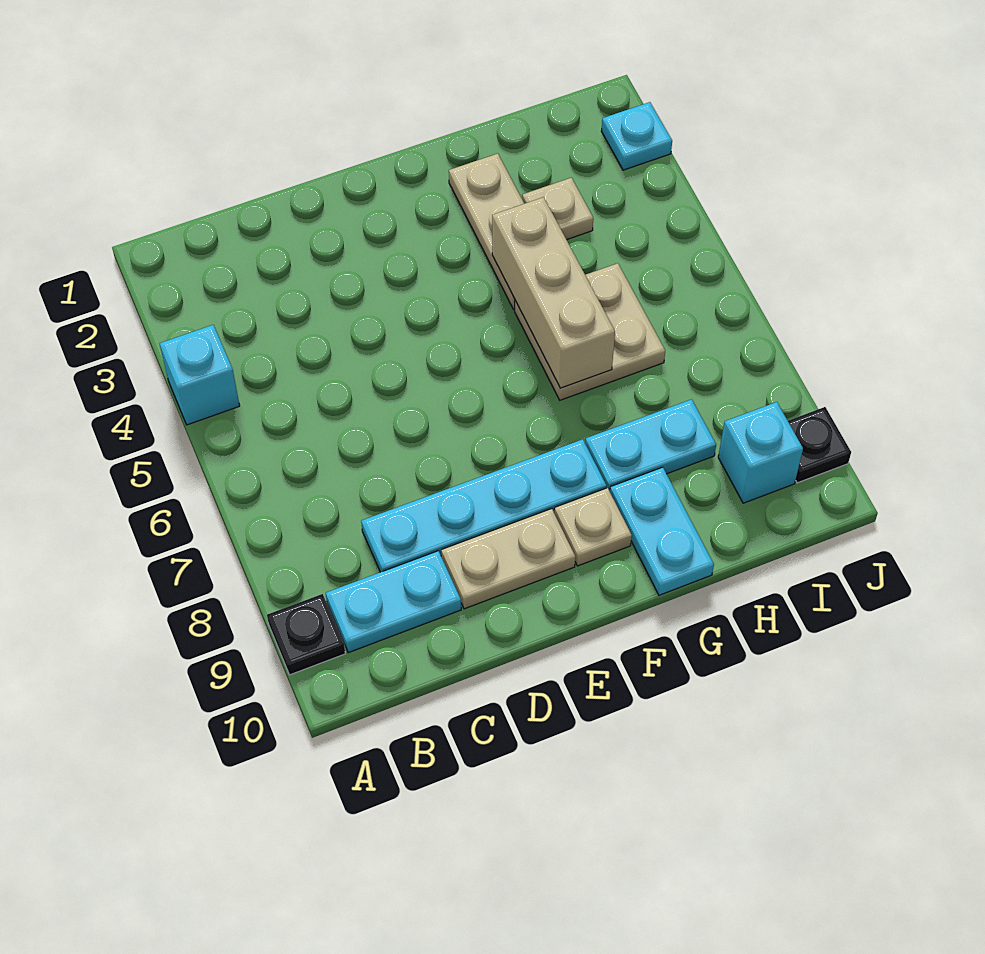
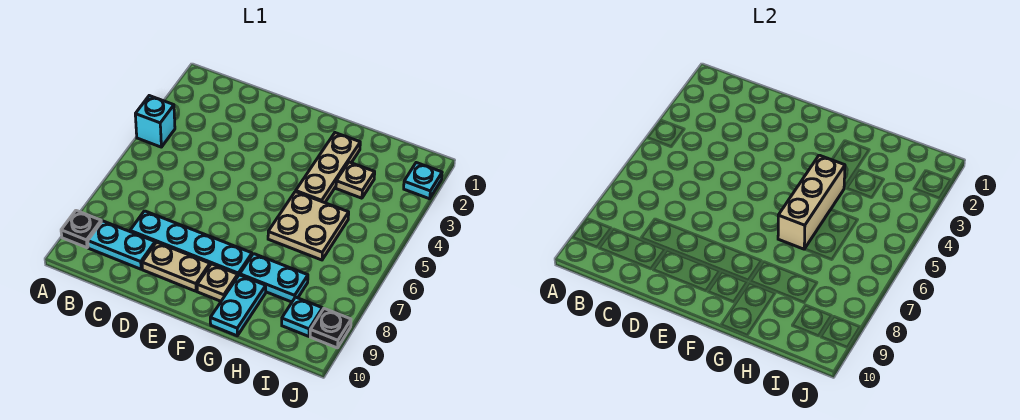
cyan 1x1 brick [718,402,803,503] -> cyan 1x1 plate [282,297,322,336]

